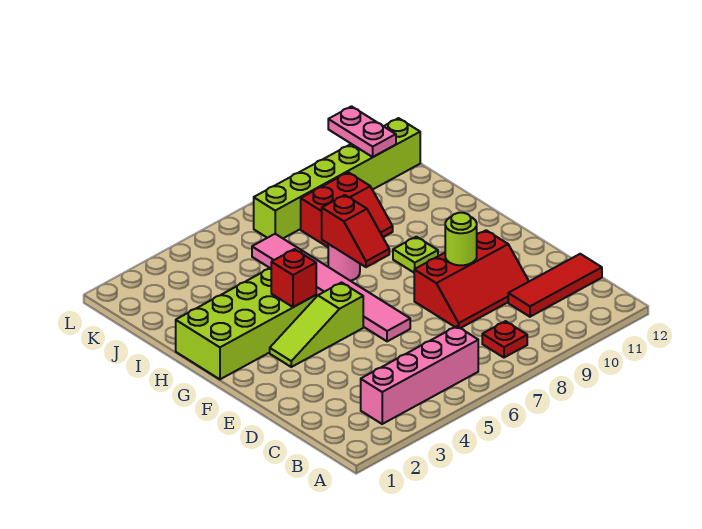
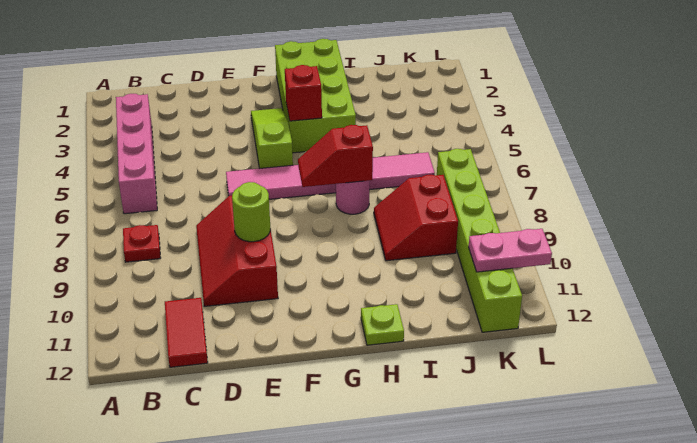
red 1x3 tile [508,254,602,317] -> red 1x2 tile [165,298,208,367]
lime 1x1 plate [393,237,438,272] -> lime 1x1 plate moved to [361,304,404,345]

